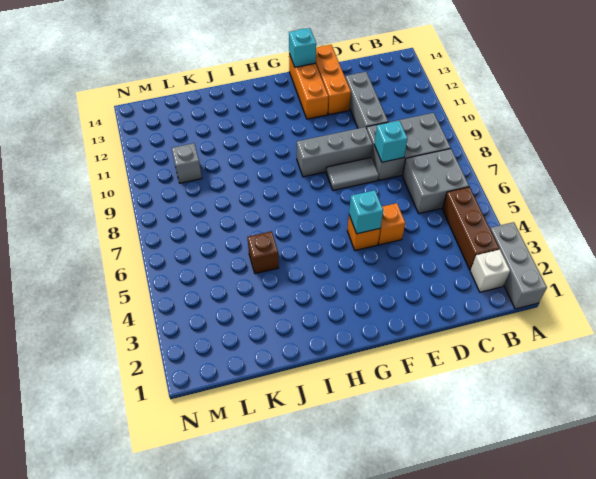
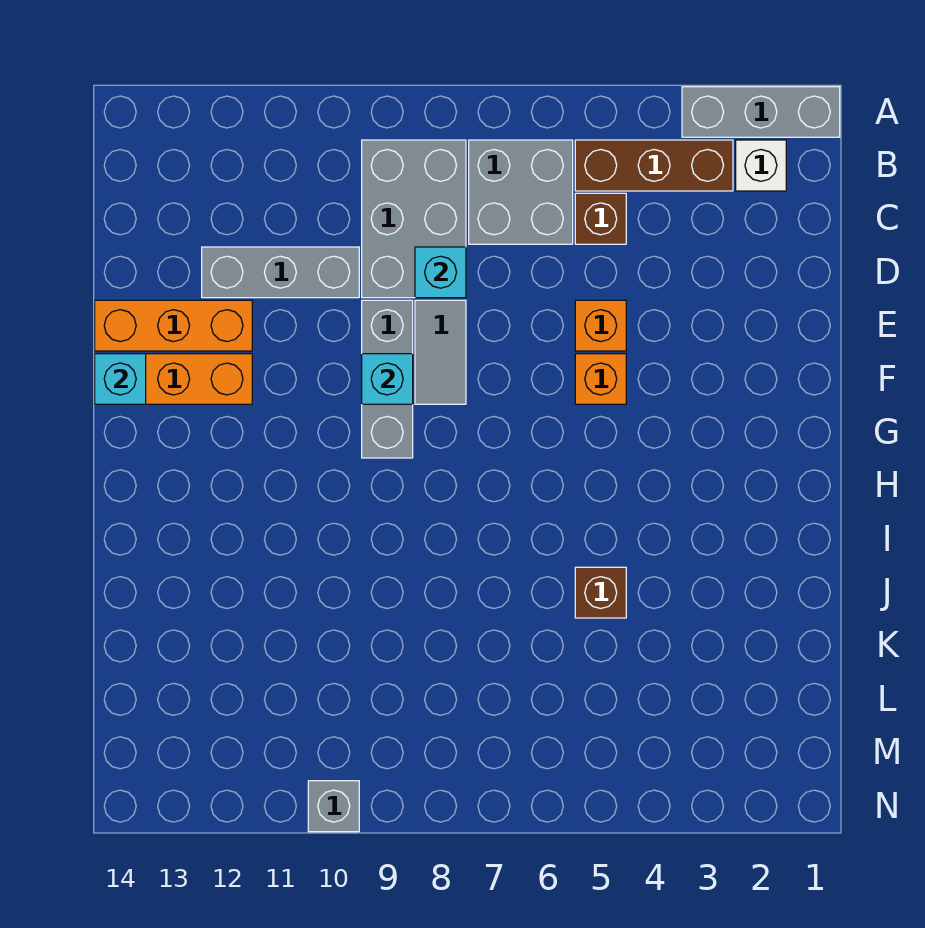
none -> brown 1x1 brick [575,193,626,244]
cyan 1x1 brick [349,190,383,234] -> cyan 1x1 brick moved to [362,354,413,404]
grey 1x1 brick [172,143,202,183] -> grey 1x1 brick moved to [308,781,359,832]

